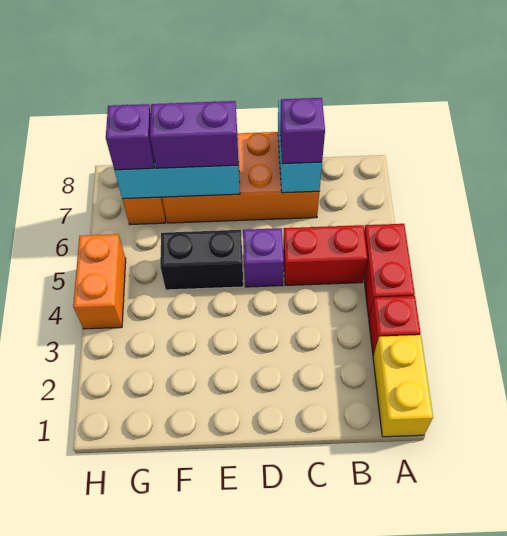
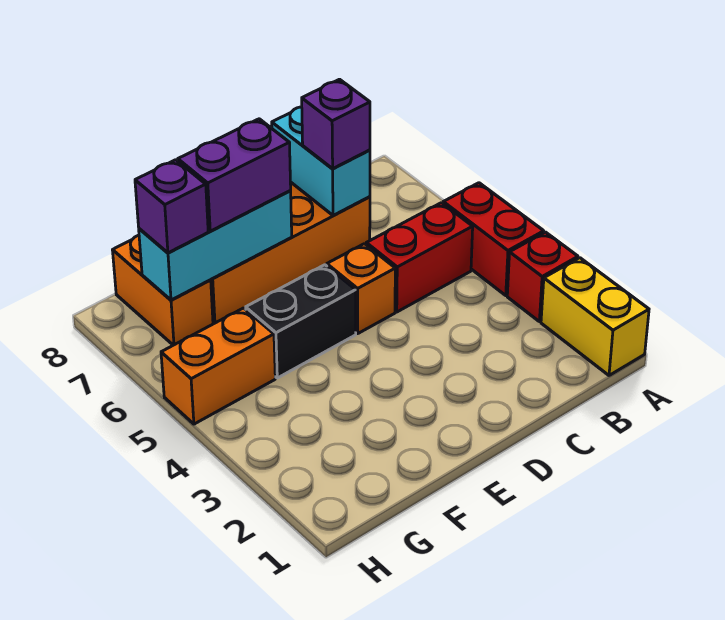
purple 1x1 brick [243,228,284,287] -> orange 1x1 brick [327,244,395,333]
orange 1x2 brick [73,234,126,329] -> orange 1x2 brick turned to [161,308,275,424]

